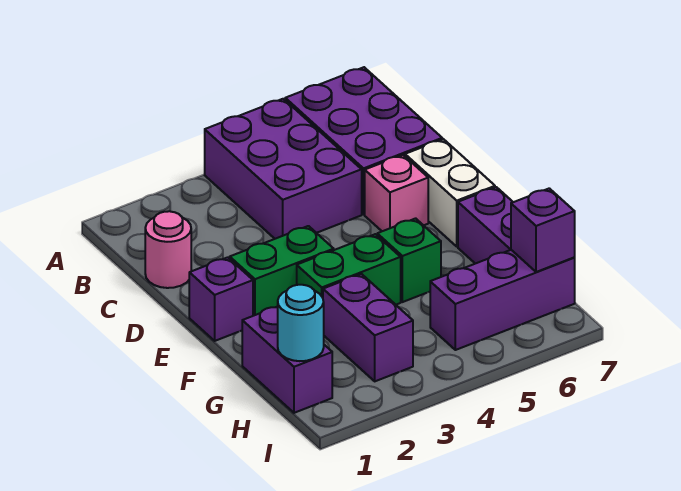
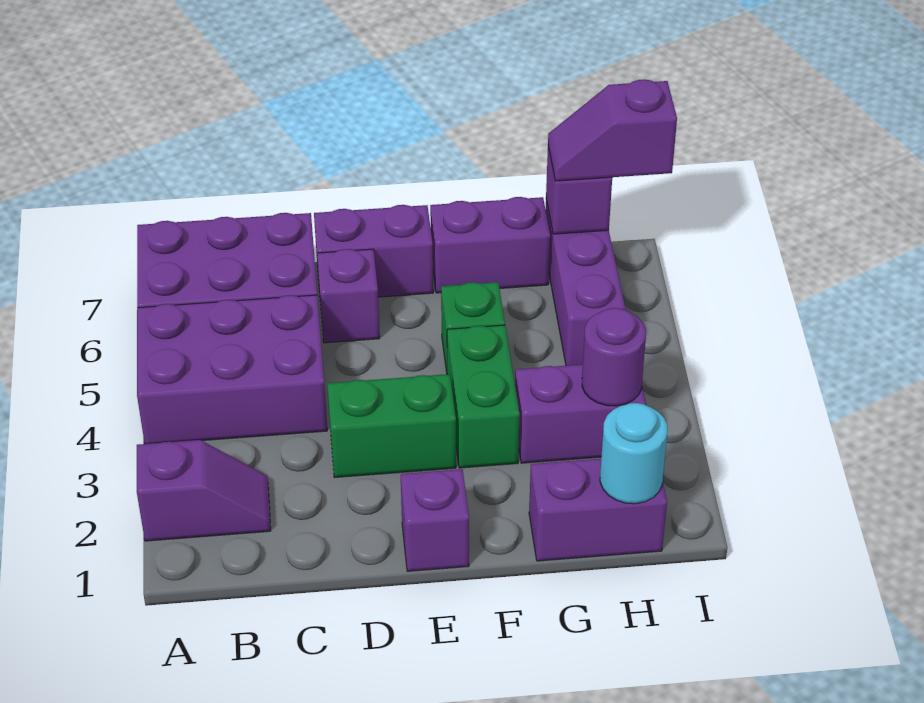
none -> purple 1x2 slope [137,440,271,541]
pink 1x1 round brick [145,211,191,288] -> none
pink 1x1 brick [365,155,428,231] -> purple 1x1 brick [317,249,380,343]
white 1x2 brick [405,139,495,247] -> purple 1x2 brick [314,205,433,297]
green 1x2 brick [230,226,334,316] -> green 1x2 brick turned to [327,374,456,478]
none -> purple 1x1 round brick [582,308,646,406]
none -> purple 1x2 slope [548,79,677,181]

